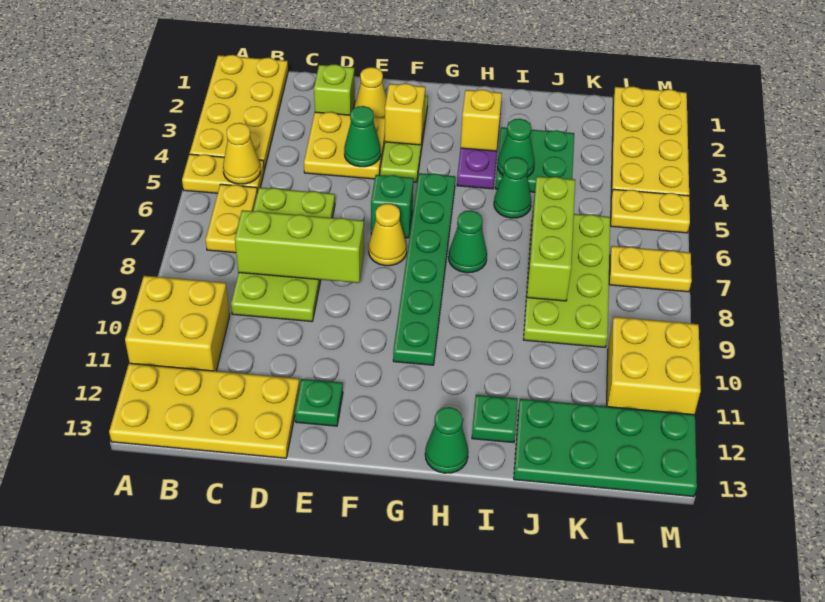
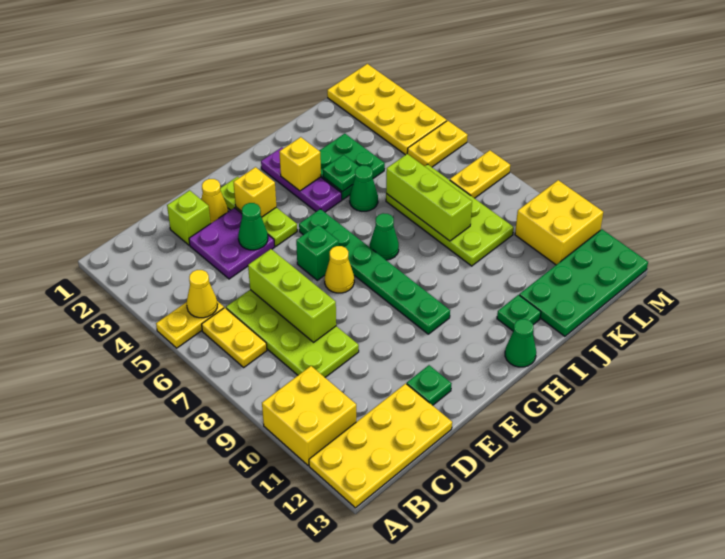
yellow 2x4 plate [190,55,288,170] -> none
lime 1x3 brick [235,210,364,283] -> lime 1x3 brick turned to [248,249,336,342]
yellow 2x2 plate [304,112,385,179] -> purple 2x2 plate [189,208,275,279]
green 1x1 cone [497,119,535,177] -> green 1x1 plate [323,155,359,192]

